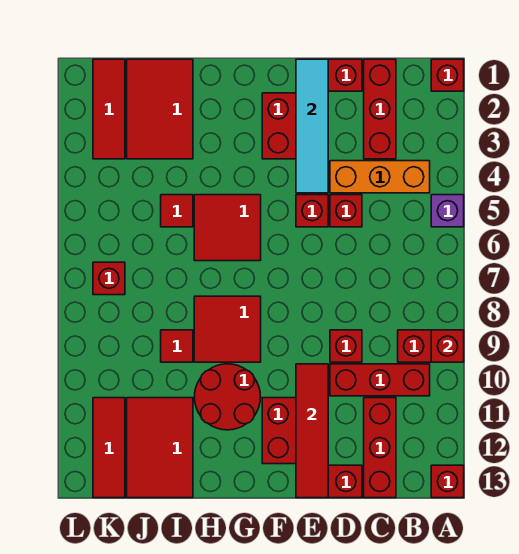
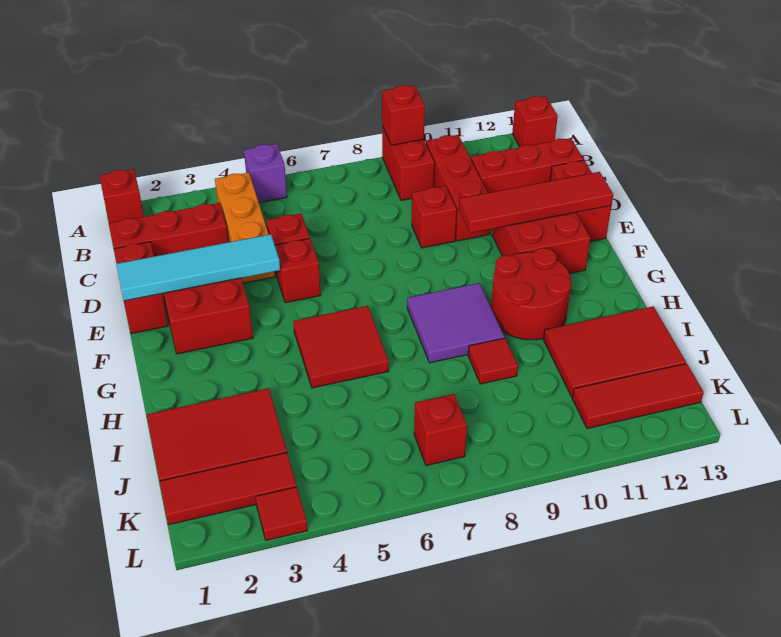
red 2x2 tile [194,296,261,362] -> purple 2x2 tile [407,283,504,363]
red 1x1 tile [161,195,193,227] -> red 1x1 tile moved to [256,487,307,540]

